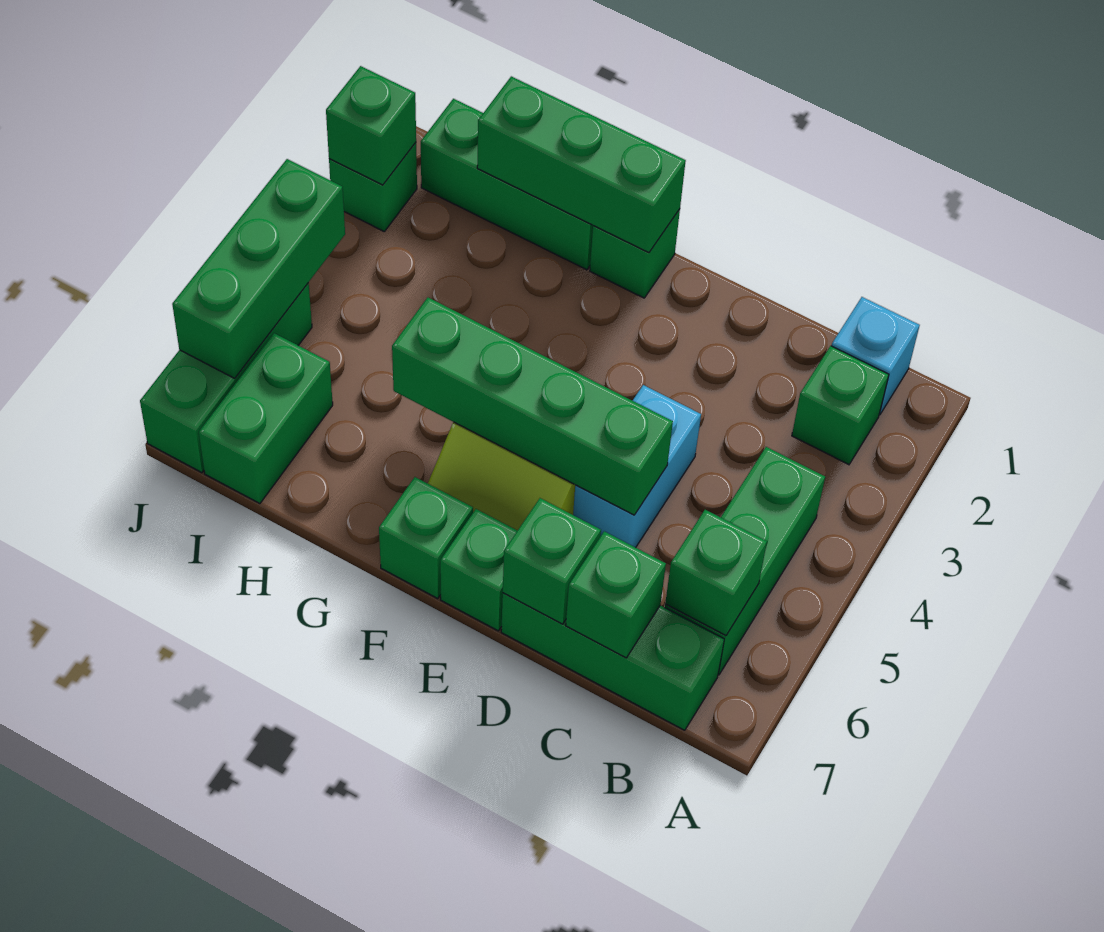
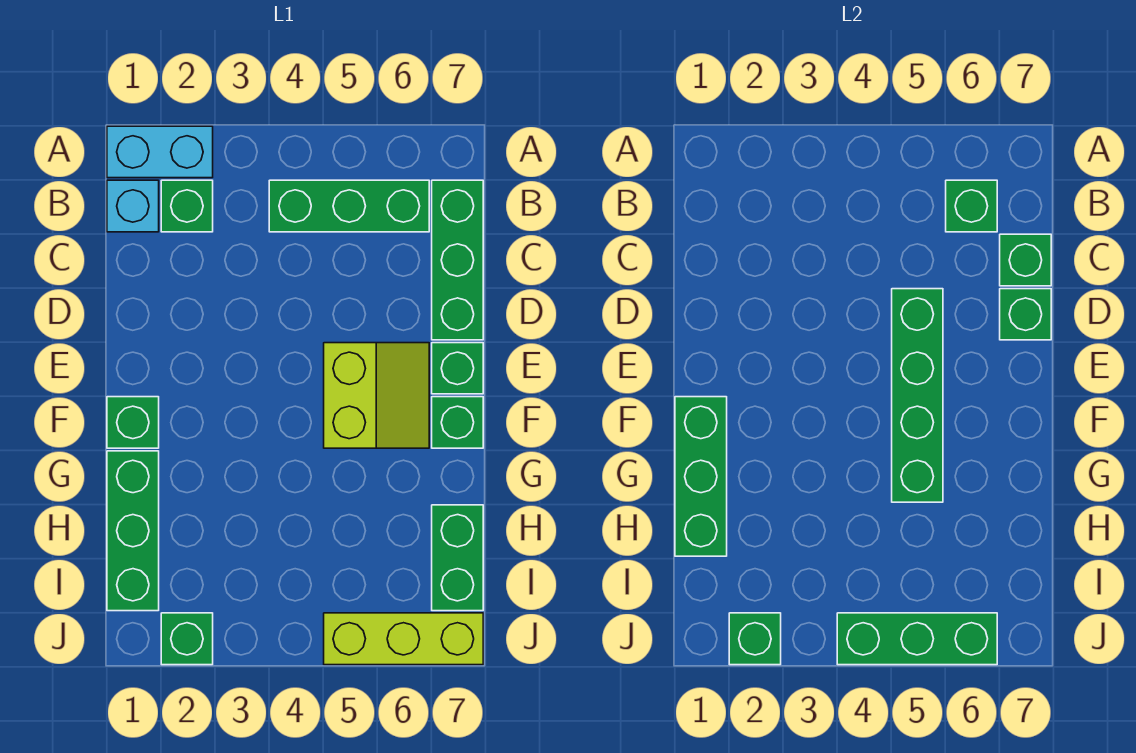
cyan 1x2 brick [573,385,701,548] -> cyan 1x2 brick moved to [107,126,213,178]
green 1x2 brick [199,333,333,504] -> green 1x2 brick turned to [432,505,483,611]
green 1x3 brick [140,283,312,473] -> lime 1x3 brick [324,613,483,665]

